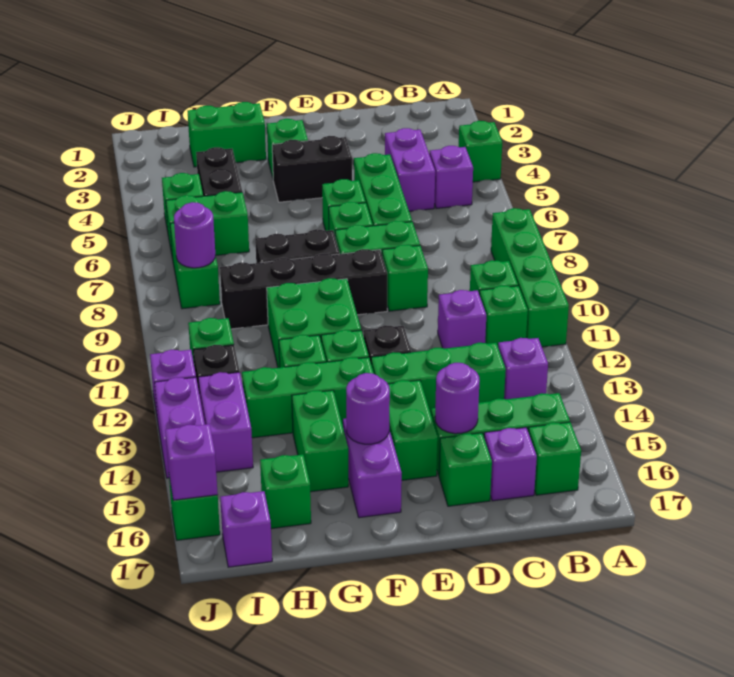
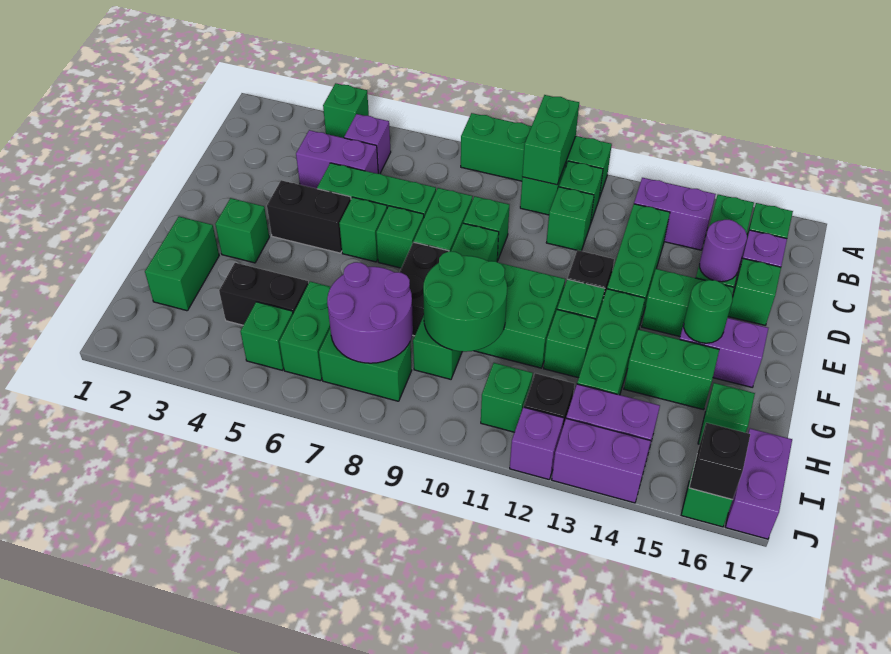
none -> green 1x2 brick [522,95,579,185]
purple 1x1 brick [498,338,548,399] -> purple 1x2 brick [634,178,716,250]
purple 1x1 brick [438,290,486,349] -> green 1x1 brick [546,187,594,251]
black 1x2 brick [272,136,352,202] -> black 1x2 brick turned to [267,180,351,253]
black 1x4 brick [220,249,387,329] -> green 1x4 brick [413,223,499,379]
purple 1x1 round brick [346,373,390,444] -> green 1x1 round brick [684,280,732,343]
none -> green 2x2 round brick [423,251,507,352]
purple 1x1 round brick [174,202,215,268] -> purple 2x2 round brick [327,262,413,363]
purple 1x1 brick [220,491,272,567] -> purple 1x2 brick [726,429,792,539]
purple 1x1 brick [165,424,218,500] -> black 1x1 brick [689,423,750,500]

